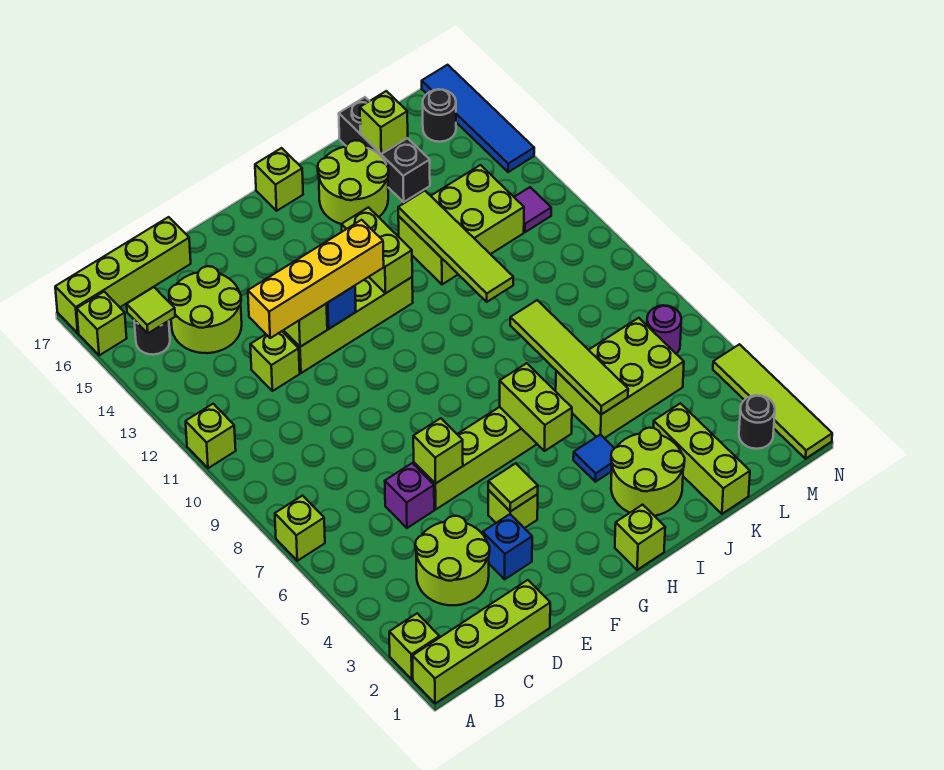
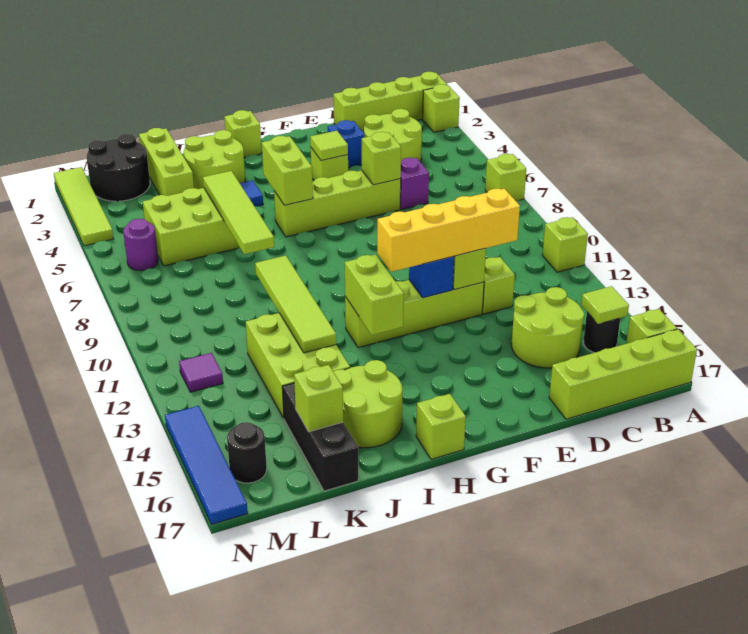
lime 2x3 brick [398,165,524,284] -> lime 2x3 brick turned to [246,313,350,418]
black 1x1 round brick [739,395,775,449] -> black 2x2 round brick [87,134,150,201]

